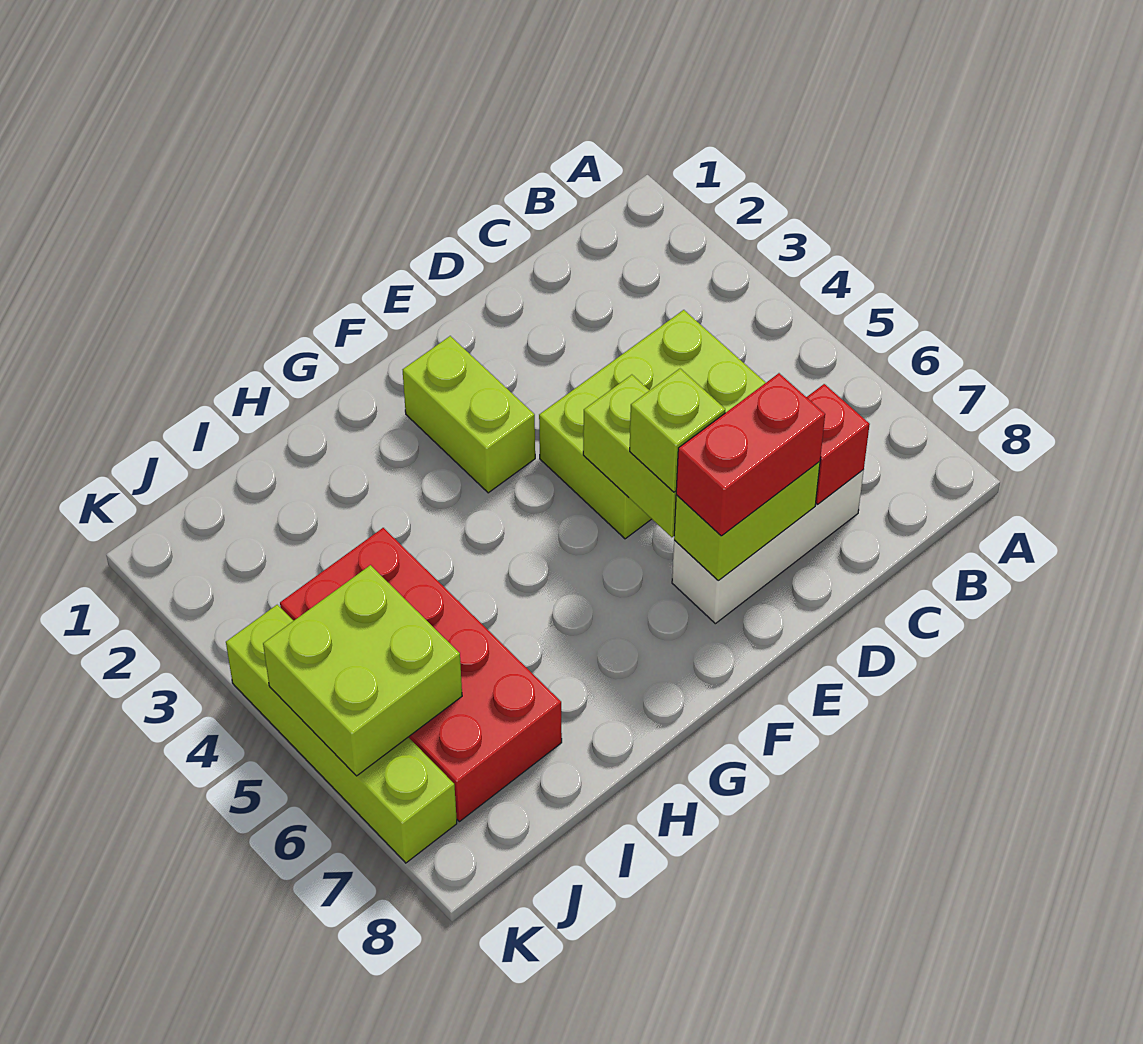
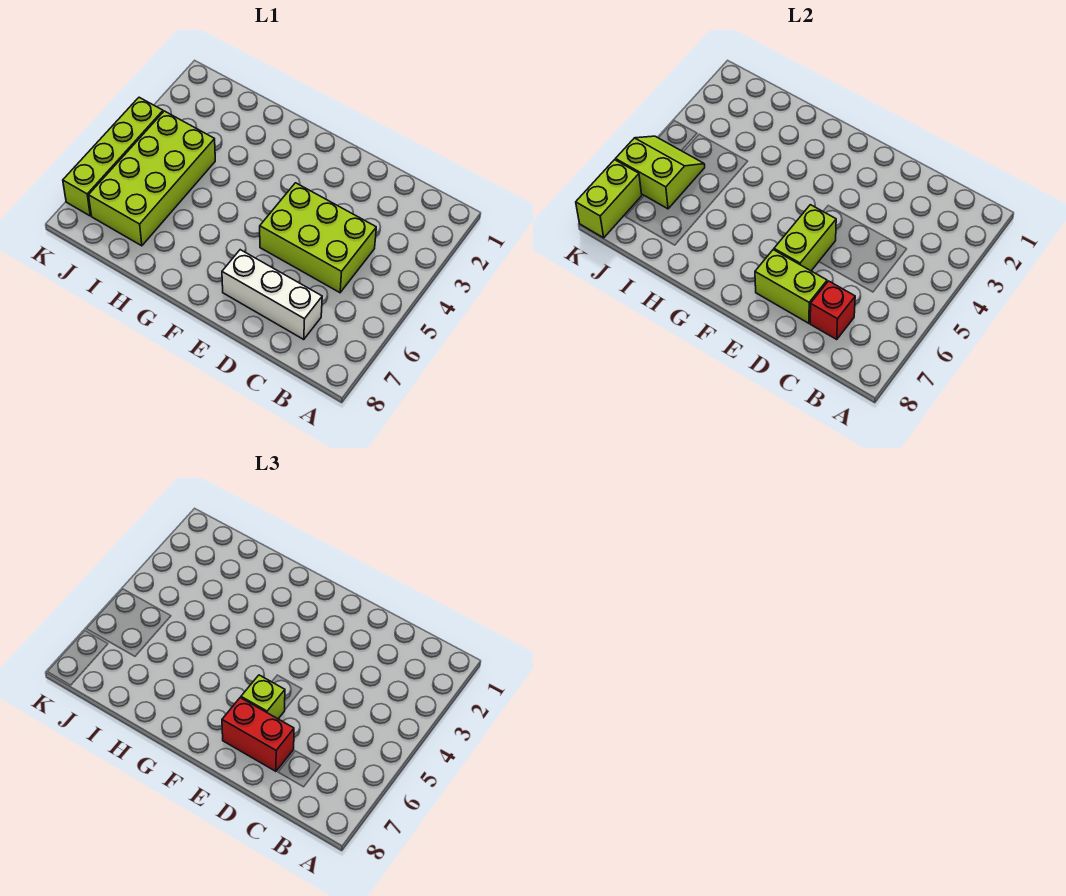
lime 1x2 brick [403,336,535,493] -> lime 1x2 brick moved to [576,160,642,238]
red 2x4 brick [280,528,562,822] -> lime 2x4 brick [89,111,215,246]
lime 2x2 brick [263,565,462,776] -> lime 2x2 slope [616,136,705,209]

